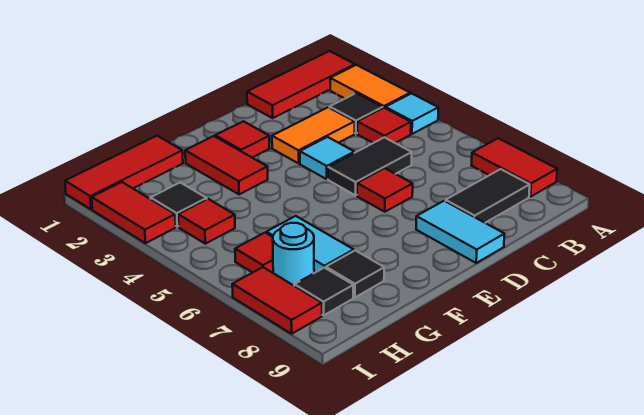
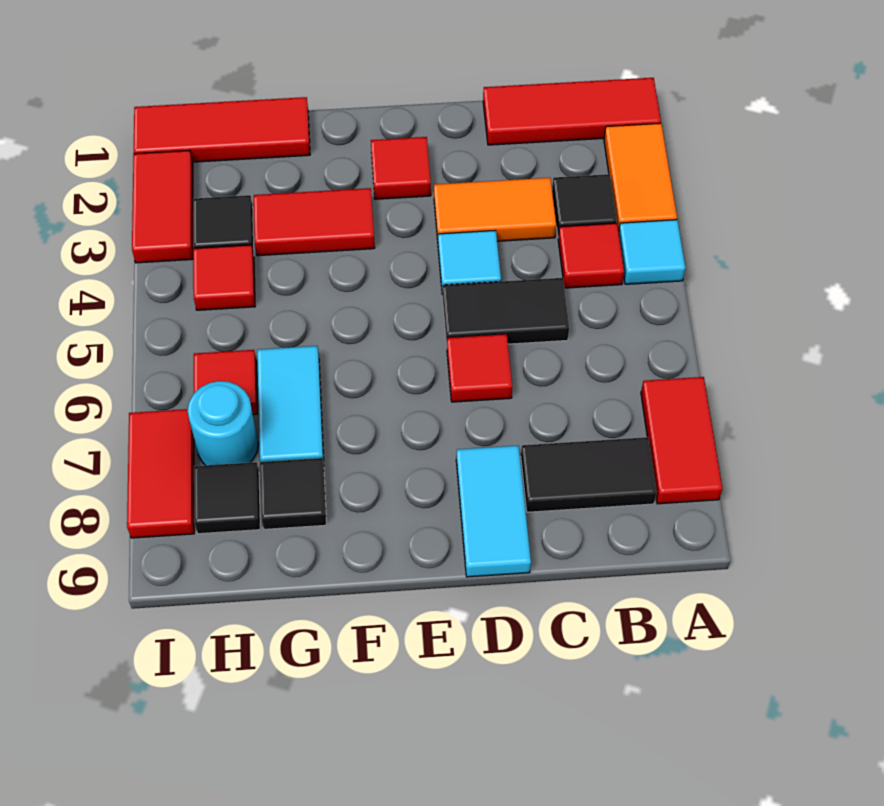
red 1x2 tile [185,136,268,194] -> red 1x2 tile turned to [254,188,375,256]

